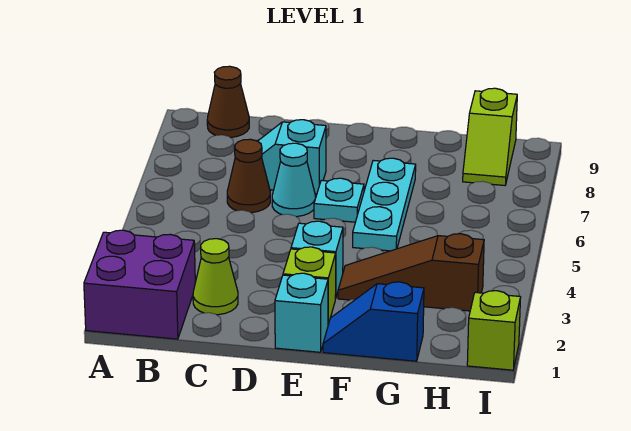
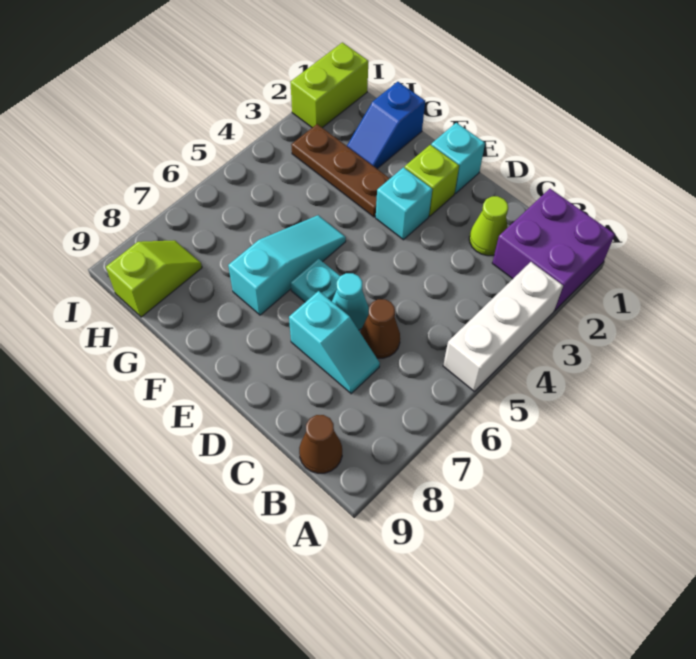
none -> white 1x3 brick [443,262,563,392]
blue 1x2 slope [323,282,424,361] -> blue 1x2 slope turned to [347,82,425,169]
brown 1x3 slope [338,234,484,311] -> brown 1x3 plate [291,124,390,217]
cyan 1x3 plate [353,158,416,251] -> cyan 1x3 slope [228,215,346,315]
lime 1x1 brick [467,291,521,370] -> lime 1x2 brick [290,43,368,128]

